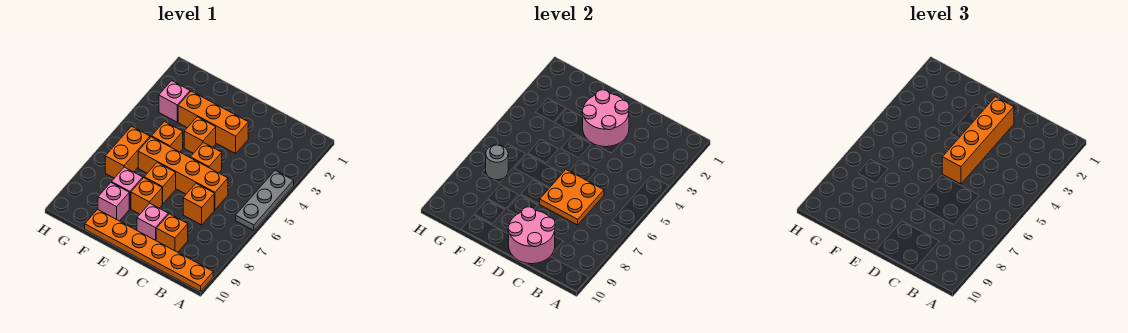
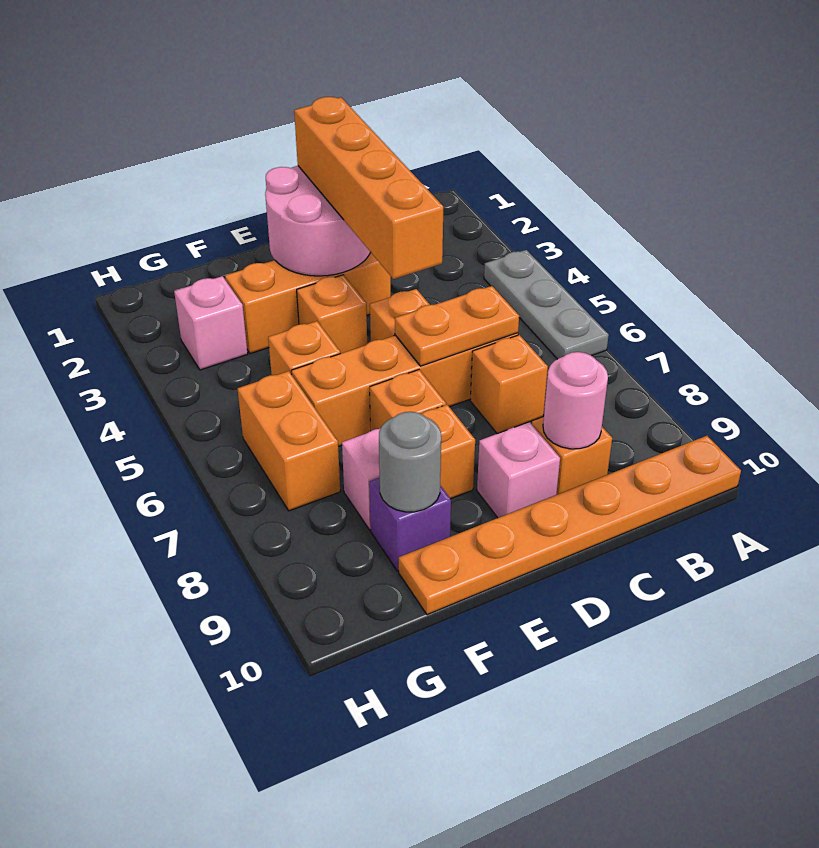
orange 2x2 plate [540,170,604,225] -> orange 1x2 plate [395,286,519,366]
pink 2x2 round brick [508,207,555,264] -> pink 1x1 round brick [543,352,608,449]
pink 1x1 brick [98,183,129,221] -> purple 1x1 brick [369,478,451,571]
grey 1x1 round brick [486,145,508,180] -> grey 1x1 round brick moved to [379,412,441,512]

